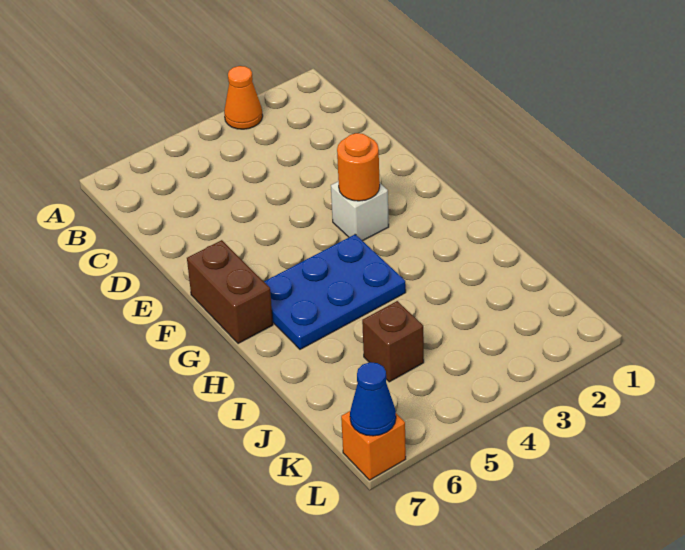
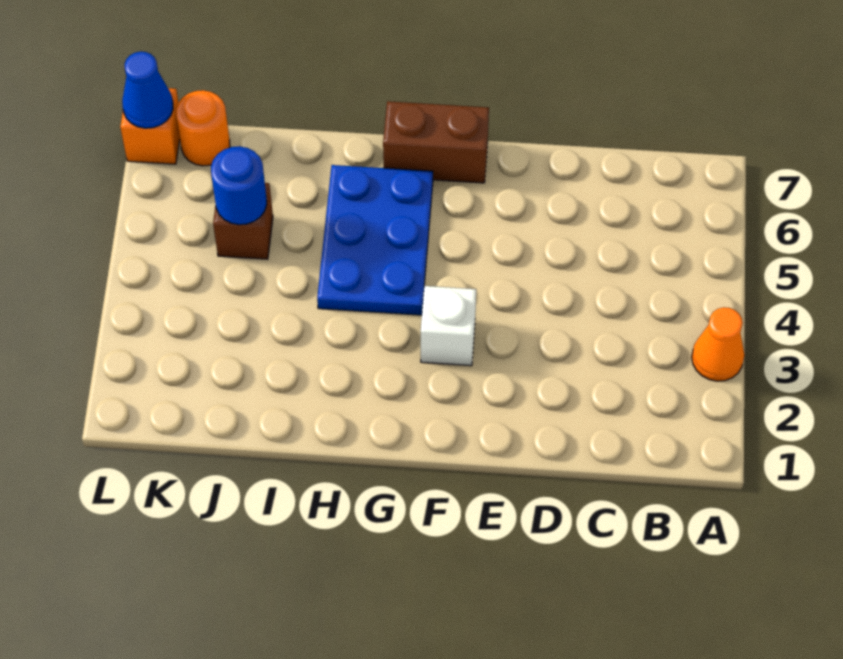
orange 1x1 round brick [337,133,380,201] -> orange 1x1 round brick moved to [176,90,230,166]
none -> blue 1x1 round brick [211,146,267,225]

